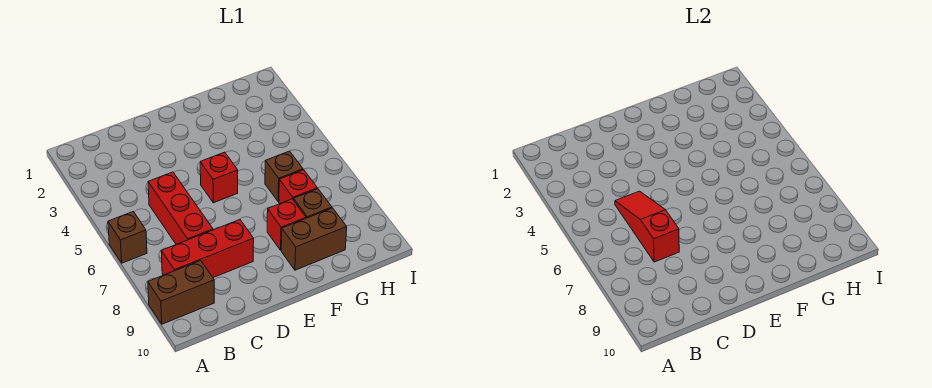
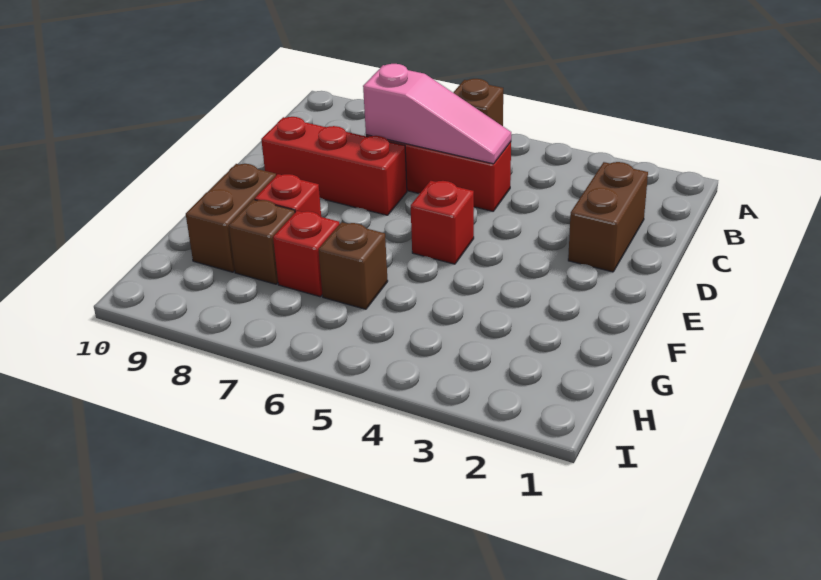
brown 1x2 brick [148,261,214,324] -> brown 1x2 brick moved to [568,162,648,272]
red 1x3 brick [161,219,254,278] -> red 1x3 brick turned to [261,117,407,215]
red 1x3 slope [615,191,679,262] -> pink 1x3 slope [363,64,511,164]

